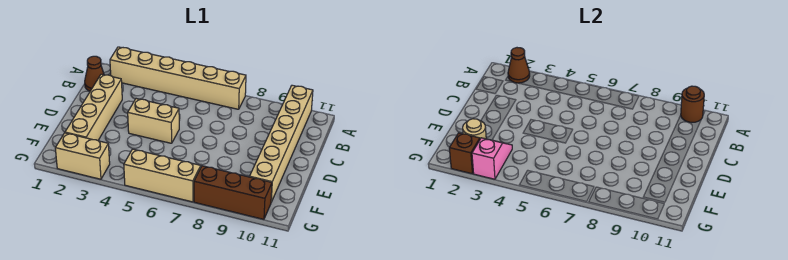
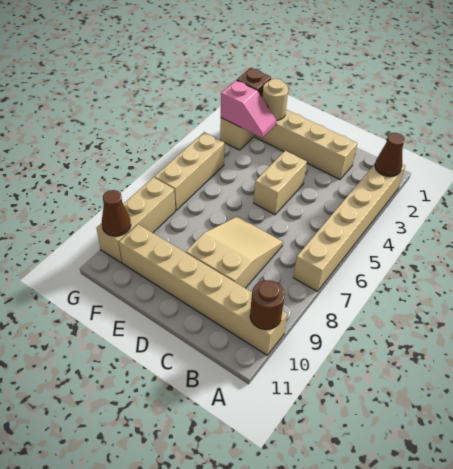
brown 1x1 cone [85,56,104,91] -> brown 1x1 cone moved to [102,190,131,236]
none -> tan 2x3 slope [186,217,283,288]
brown 1x3 brick [194,166,272,219] -> tan 1x3 brick [96,177,175,263]

